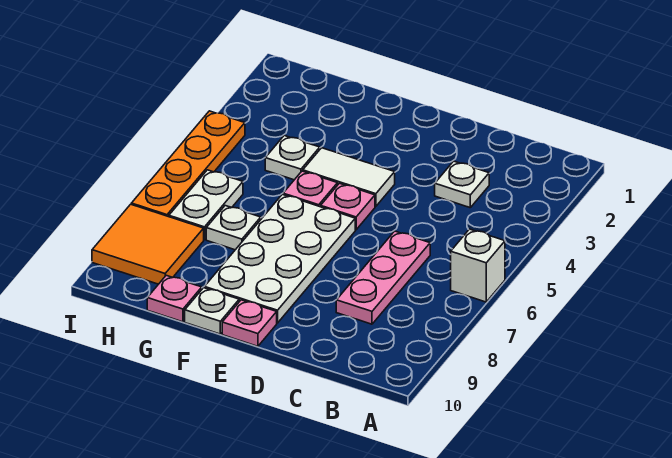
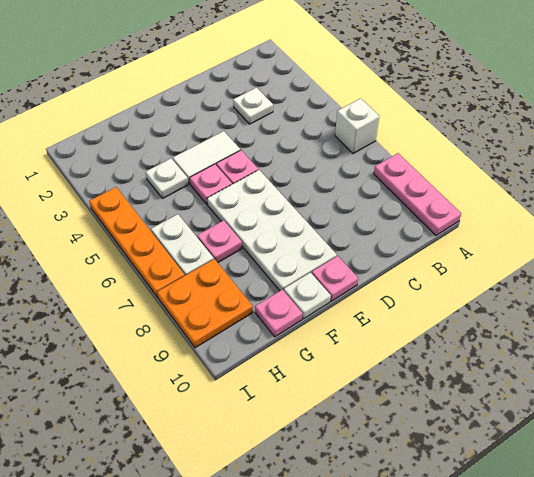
pink 1x3 plate [336,231,430,324] -> pink 1x3 plate moved to [374,153,461,235]
white 1x1 plate [206,206,261,250] -> pink 1x1 plate [197,220,242,262]
orange 2x2 tile [92,204,204,284] -> orange 2x2 plate [157,259,253,348]

